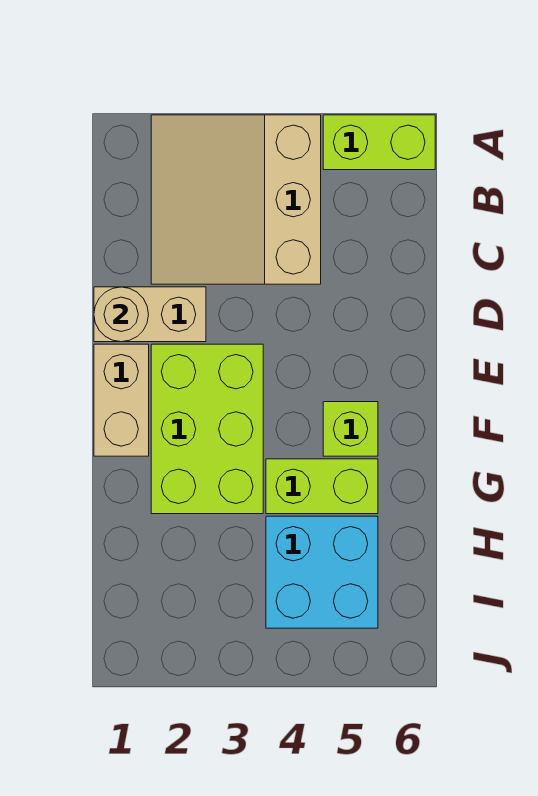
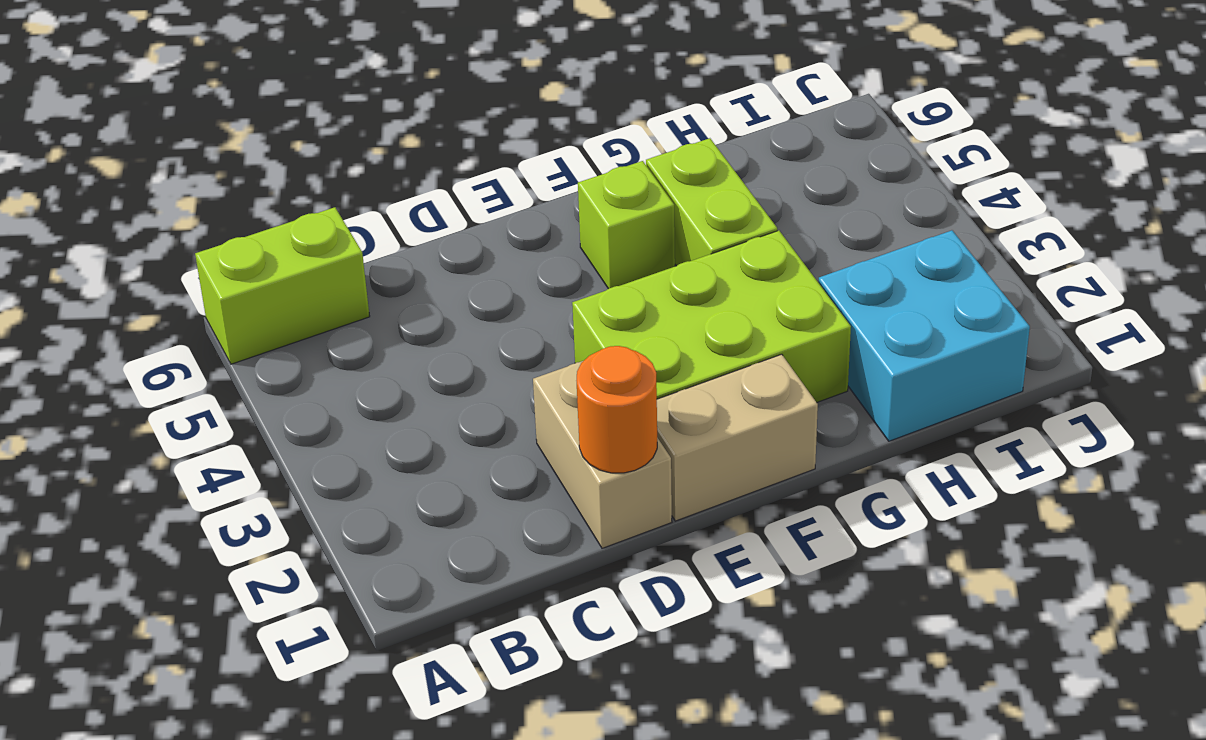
tan 3x3 slope [151,115,321,284] -> none
lime 1x2 brick [323,115,435,170] -> lime 1x2 brick turned to [195,207,370,364]
tan 1x1 round brick [94,287,149,342] -> orange 1x1 round brick [576,346,657,473]
cyan 2x2 brick [266,516,378,628] -> cyan 2x2 brick moved to [818,230,1030,441]

